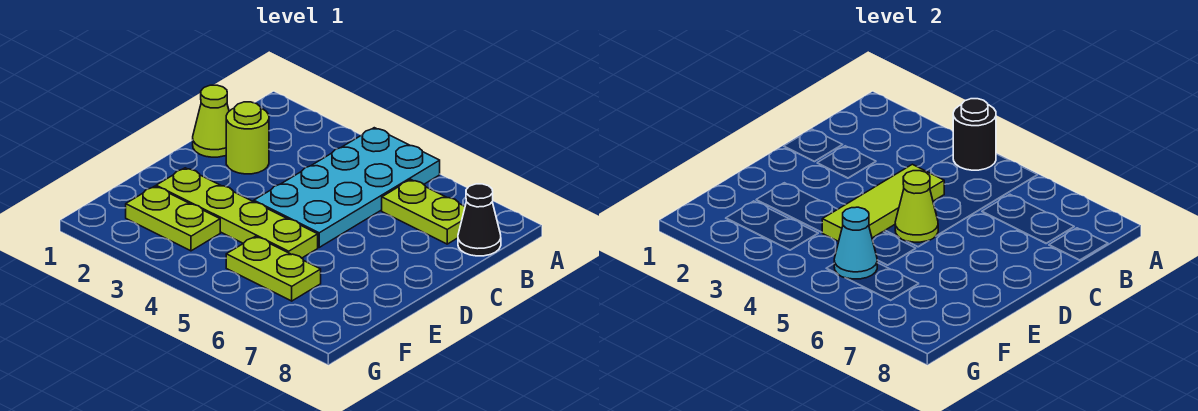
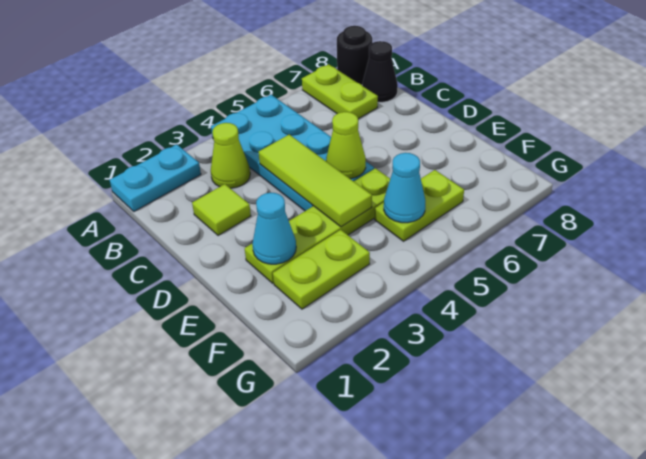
none -> cyan 1x2 plate [110,144,201,211]
black 1x1 round brick [953,99,996,170] -> black 1x1 round brick moved to [337,26,372,85]
lime 1x2 plate [382,180,465,244] -> lime 1x2 plate turned to [302,64,378,119]
lime 1x1 cone [193,85,229,157] -> lime 1x1 cone moved to [211,123,250,188]
lime 1x1 round brick [226,102,269,174] -> lime 1x1 tile [192,184,251,236]
none -> cyan 1x1 cone [252,193,296,264]

